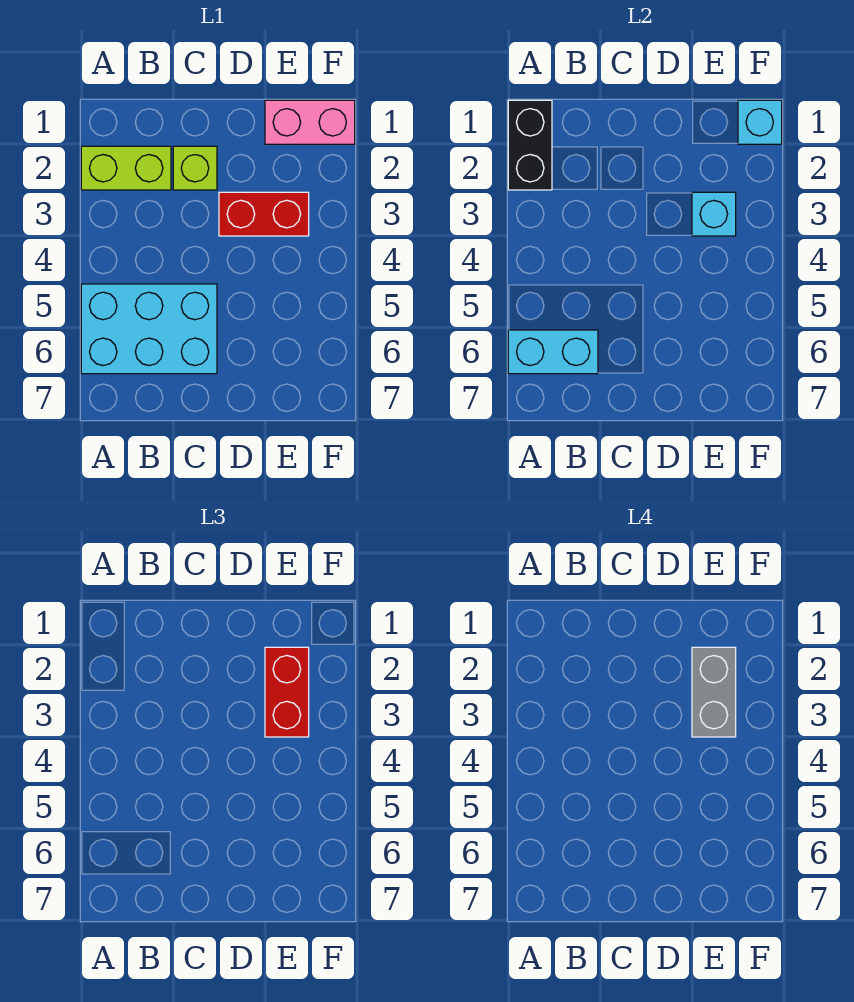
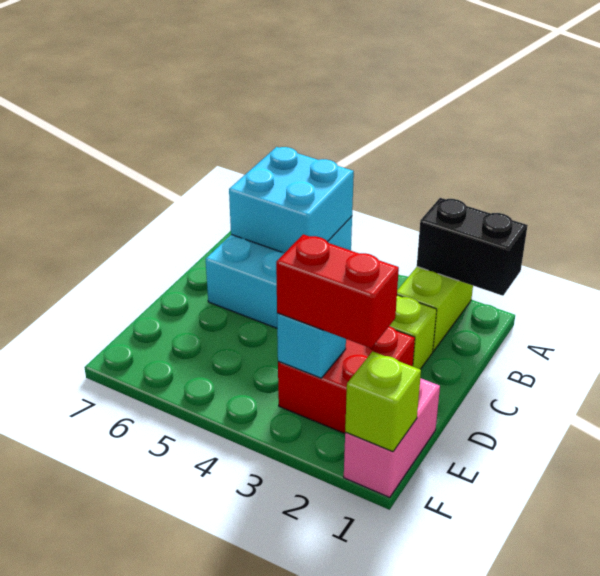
cyan 1x2 brick [508,330,598,374] -> cyan 2x2 brick [229,147,354,253]
red 1x2 brick [219,192,309,236] -> red 2x2 brick [278,326,415,434]
grey 1x2 brick [692,647,736,737] -> none
cyan 1x1 brick [738,100,782,144] -> lime 1x1 brick [345,351,421,452]

